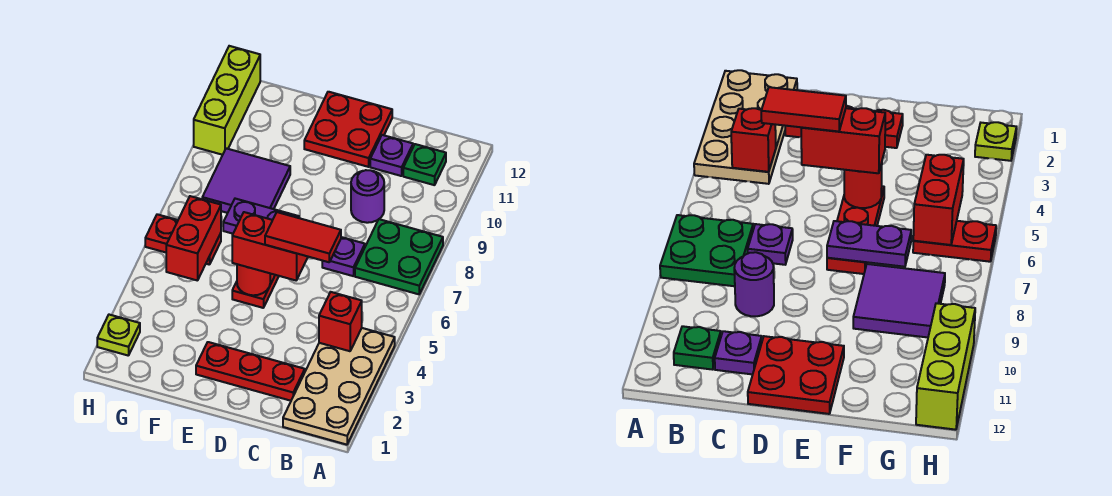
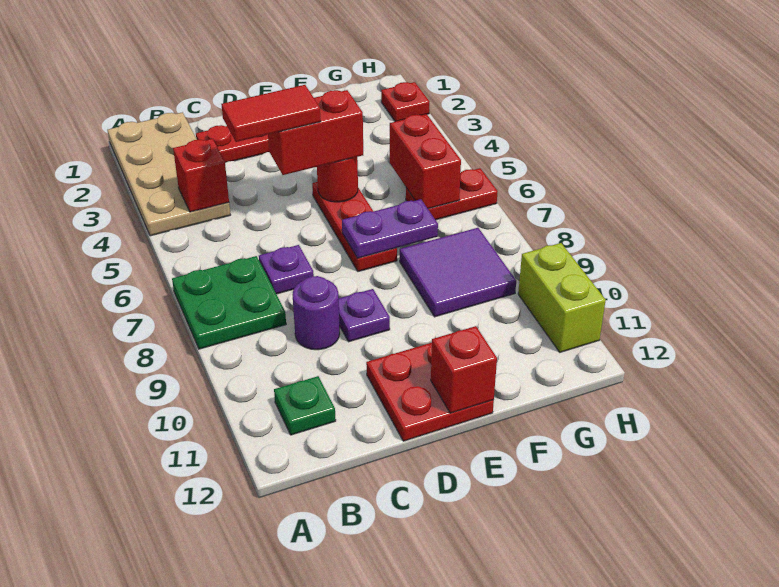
purple 1x1 plate [370,135,413,176] -> purple 1x1 plate moved to [339,289,390,342]
none -> red 1x1 brick [431,326,497,413]
lime 1x1 plate [97,315,140,356] -> red 1x1 plate [381,82,430,122]
lime 1x3 brick [194,46,260,155] -> lime 1x2 brick [518,243,606,352]

